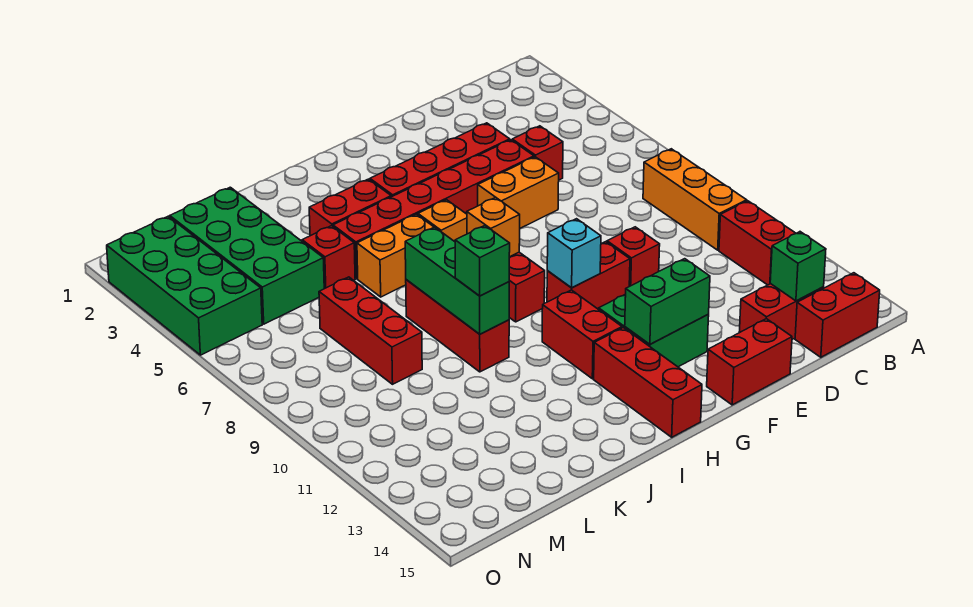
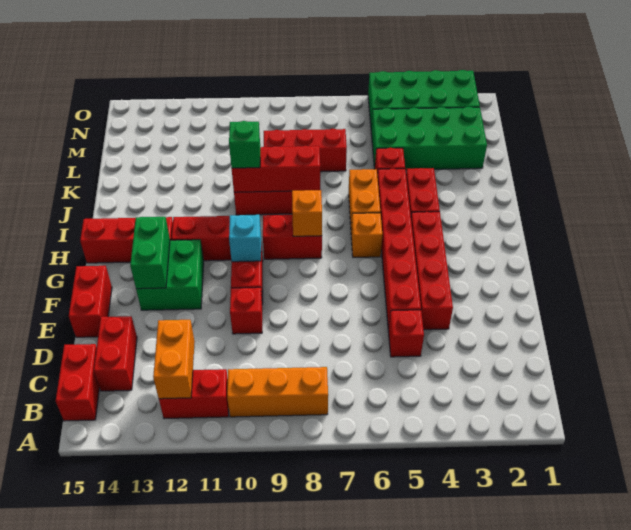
green 1x1 brick [770,232,826,301] -> none
orange 1x2 brick [478,157,559,228] -> orange 1x2 brick moved to [153,320,195,399]
green 1x3 brick [405,227,509,334] -> red 1x3 brick [232,146,320,192]

